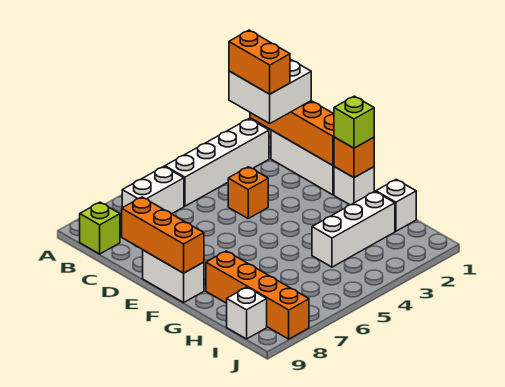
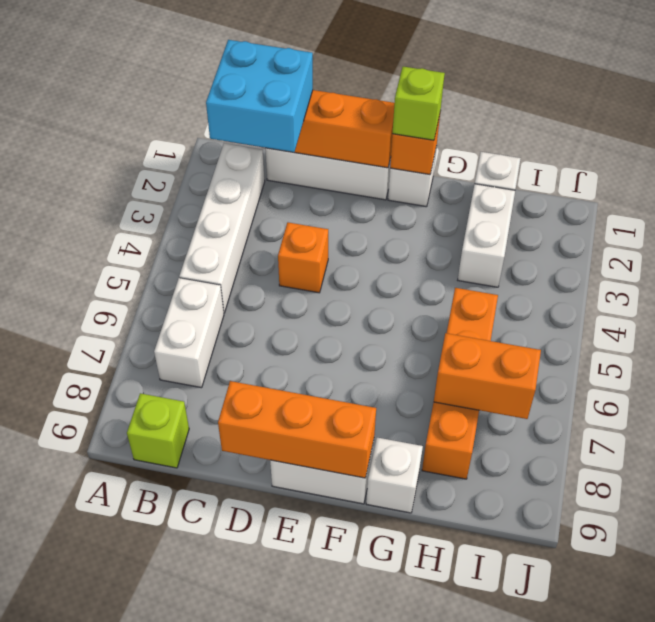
white 2x2 brick [229,59,311,123] -> cyan 2x2 brick [206,40,313,152]
orange 1x2 brick [229,30,290,94] -> orange 1x2 brick moved to [434,333,541,419]
orange 1x4 brick [206,251,309,339] -> orange 1x4 brick turned to [422,288,498,479]
white 1x3 brick [312,191,395,267] -> white 1x2 brick [458,184,515,287]
white 1x1 brick [227,287,267,339] -> white 1x1 brick moved to [366,438,423,513]

